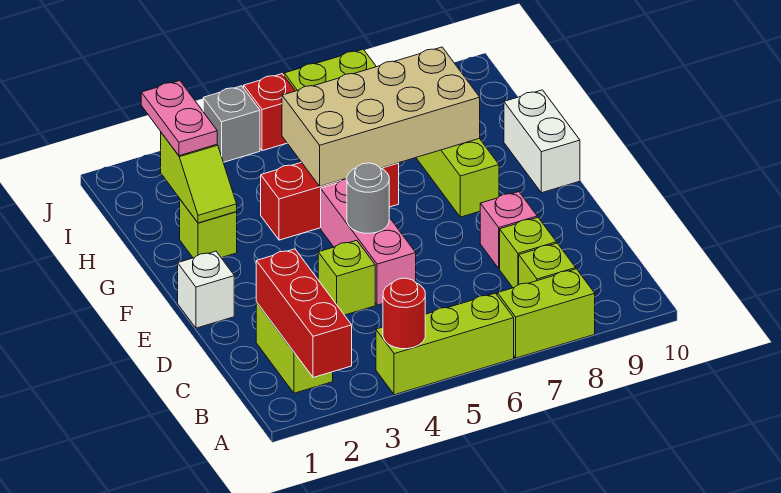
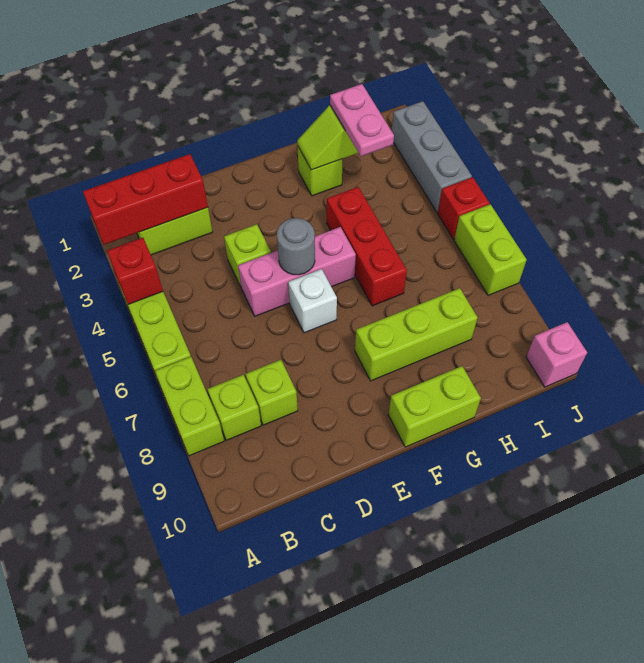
red 1x1 round brick [383,278,425,349] -> red 1x1 brick [107,238,163,304]
pink 1x1 brick [480,192,537,269] -> pink 1x1 brick moved to [526,322,587,387]
white 1x1 brick [178,251,234,328] -> white 1x1 brick moved to [288,269,337,333]
white 1x2 brick [504,90,580,193] -> lime 1x2 brick [388,366,481,447]
tan 2x4 brick [282,47,480,186] -> none
pink 1x2 plate [141,81,217,156] -> pink 1x2 plate turned to [330,84,394,156]
grey 1x1 brick [203,86,260,162] -> grey 1x3 brick [392,101,472,212]

